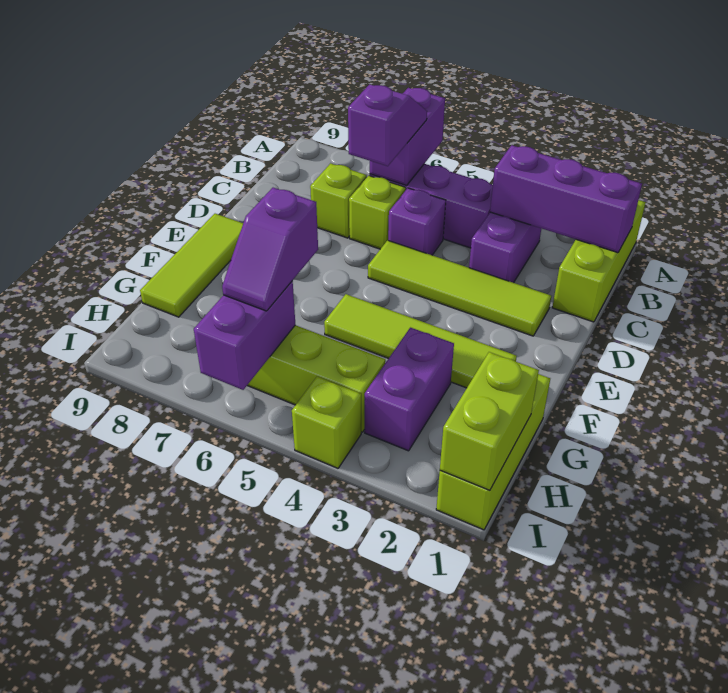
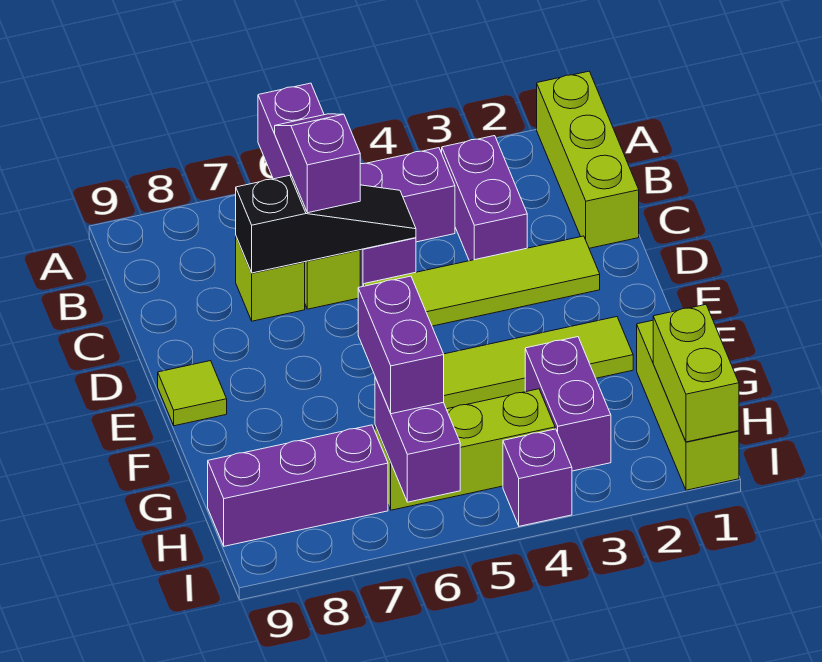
purple 1x3 brick [490,145,642,253] -> purple 1x3 brick moved to [208,425,388,546]
none -> black 1x3 slope [236,175,416,273]
lime 1x3 tile [140,214,243,317] -> lime 1x1 tile [158,361,227,426]
purple 1x2 slope [222,188,318,311] -> purple 1x2 brick [358,276,444,414]
lime 1x1 brick [292,377,361,468] -> purple 1x1 brick [503,429,572,526]

